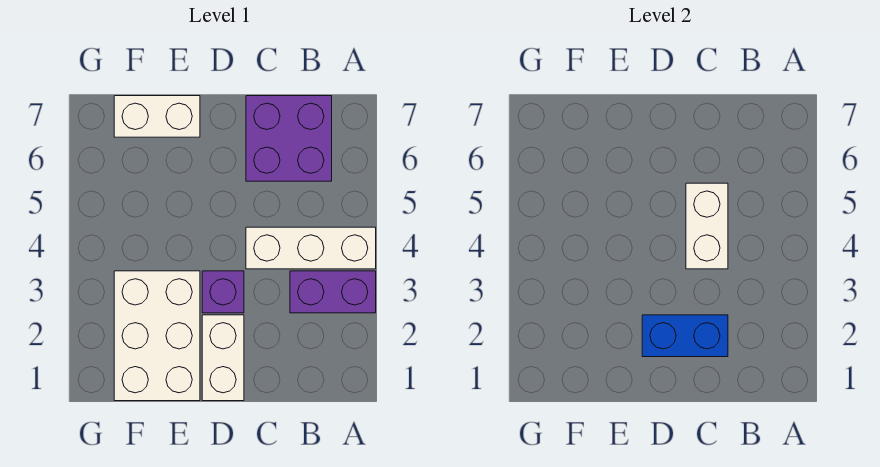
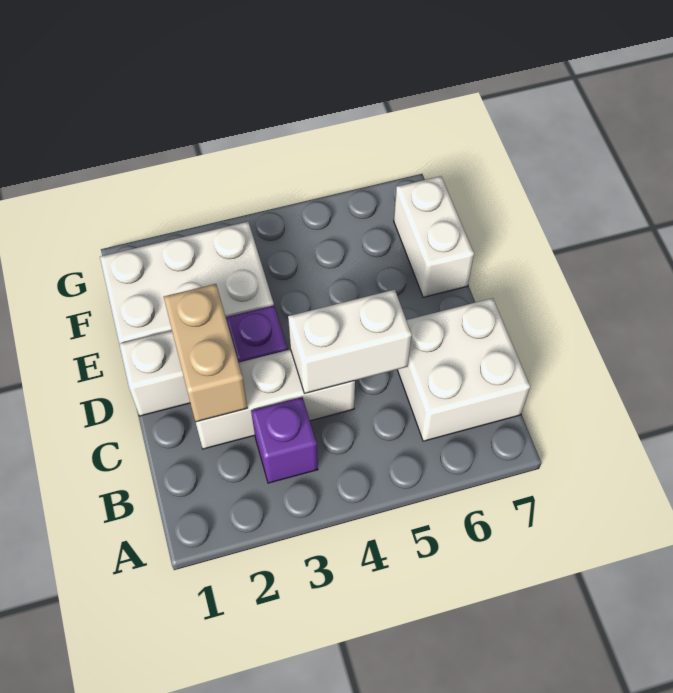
purple 1x2 brick [290,271,376,313] -> purple 1x1 brick [251,397,318,483]
white 1x3 brick [246,227,376,269] -> white 1x3 brick turned to [196,349,355,449]
purple 2x2 brick [246,96,332,181] -> white 2x2 brick [397,298,530,441]
blue 1x2 brick [642,315,728,357] -> tan 1x2 brick [164,284,248,422]

